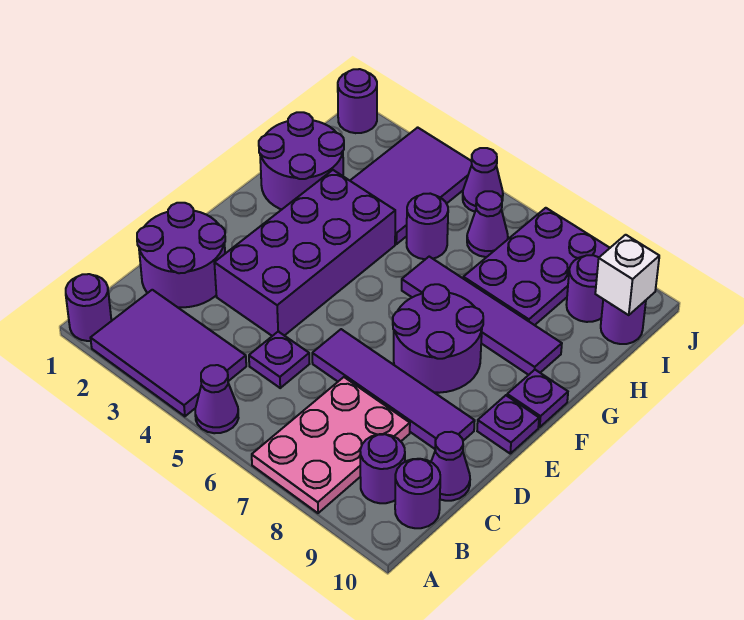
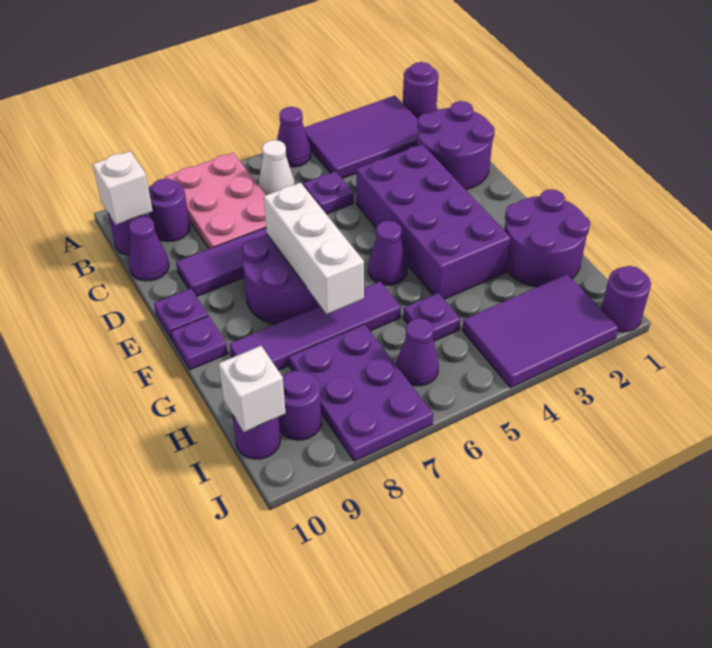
none -> white 1x1 cone [258,140,295,195]
none -> white 1x1 brick [93,151,153,225]
none -> white 1x3 brick [264,183,364,314]
purple 2x3 tile [350,127,472,244] -> purple 2x3 tile turned to [462,274,618,388]
purple 1x1 round brick [406,194,448,259] -> purple 1x1 plate [403,293,461,341]
purple 1x1 cone [463,148,503,212] -> purple 1x1 cone moved to [368,221,407,285]

